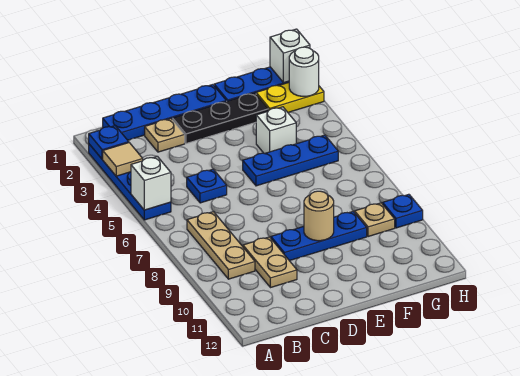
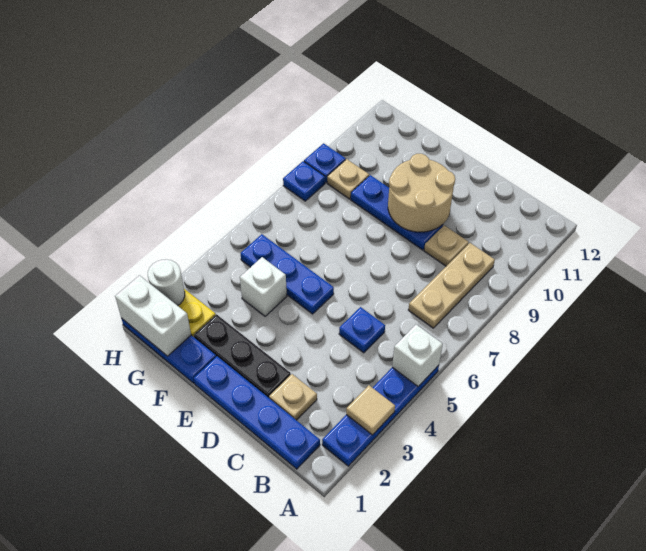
blue 1x1 plate [89,126,129,159] -> blue 1x1 plate moved to [283,161,325,201]
tan 1x2 plate [243,237,297,288] -> tan 1x1 plate [424,225,469,266]
tan 1x1 round brick [304,191,334,241] -> tan 2x2 round brick [388,154,455,232]
white 1x1 brick [270,29,310,83] -> white 1x2 brick [115,275,191,356]

